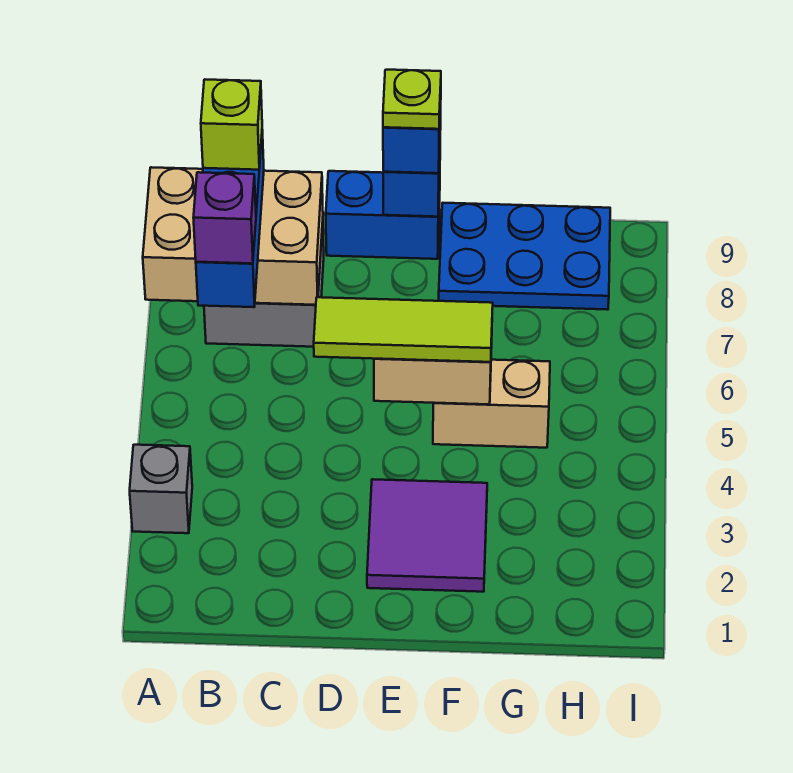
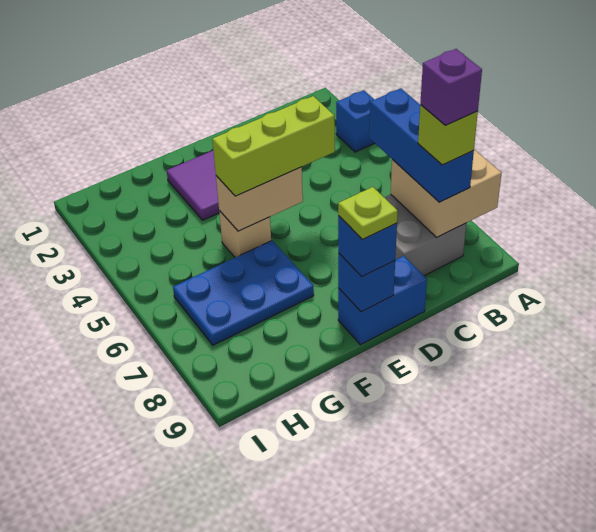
grey 1x1 brick [130,445,192,533] -> blue 1x1 brick [336,90,375,152]
tan 2x3 brick [143,167,323,305] -> tan 2x2 brick [391,150,502,237]
purple 1x1 brick [193,172,256,264] -> purple 1x1 brick moved to [420,49,482,125]
lime 1x3 tile [314,297,493,362] -> lime 1x3 brick [212,96,335,196]
tan 1x2 brick [433,360,550,448] -> tan 1x1 brick [219,211,271,257]
blue 2x3 plate [439,203,610,310] -> blue 2x3 plate moved to [173,241,314,345]

